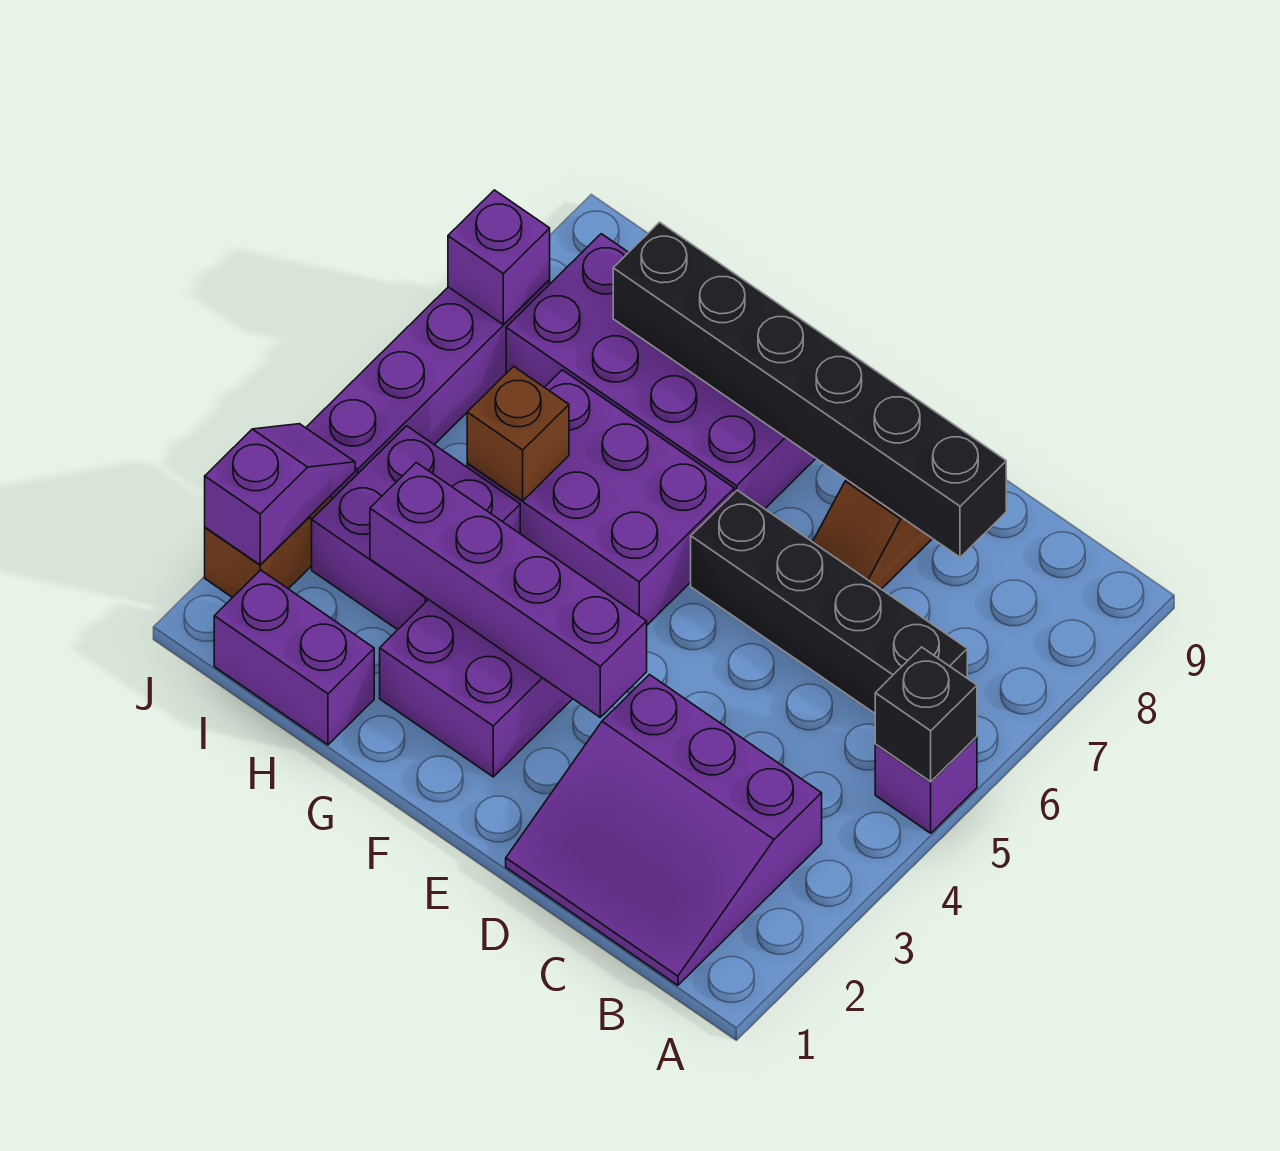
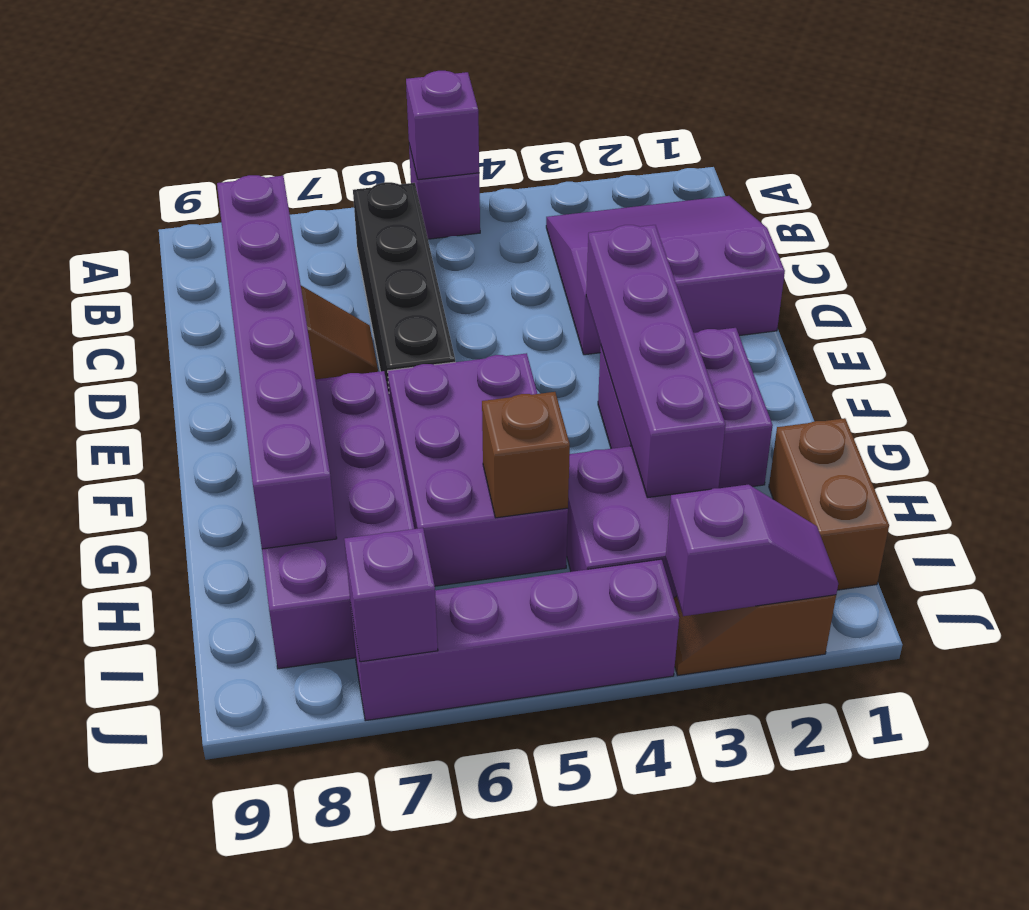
black 1x1 brick [875,647,977,782] -> purple 1x1 brick [406,71,479,180]
purple 3x3 slope [506,675,822,985] -> purple 3x3 slope turned to [546,196,785,355]
black 1x6 brick [613,222,1006,557] -> purple 1x6 brick [217,175,337,549]
purple 1x2 brick [214,570,374,745] -> brown 1x2 brick [769,418,889,590]
purple 1x2 slope [205,424,355,565] -> purple 1x2 slope turned to [666,485,838,616]

